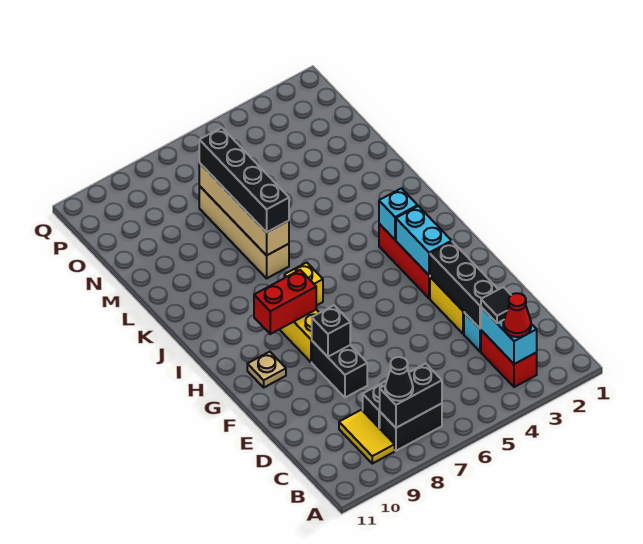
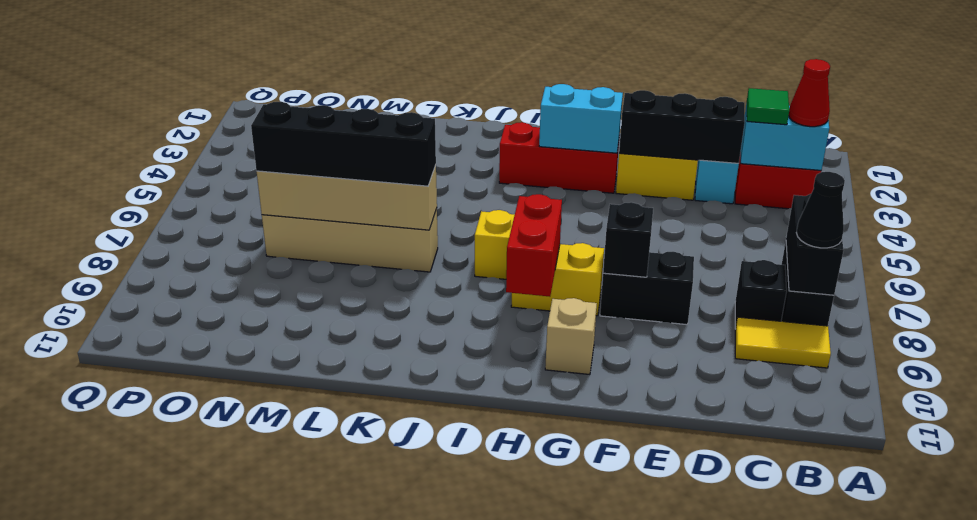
black 1x1 tile [481,287,511,323] -> green 1x1 tile [747,88,789,125]
tan 1x1 plate [247,352,286,387] -> tan 1x1 brick [545,298,597,375]
cyan 1x1 brick [379,188,418,240] -> none

